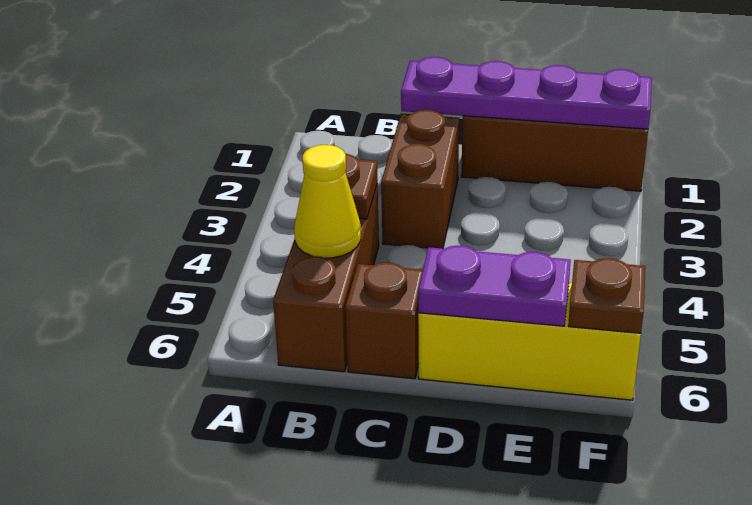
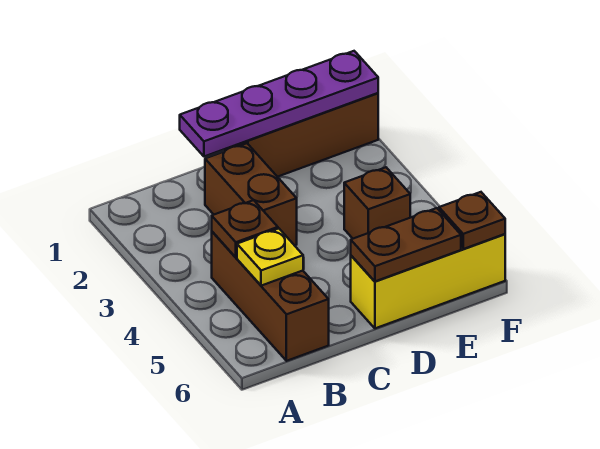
yellow 1x1 cone [294,145,361,258] -> yellow 1x1 plate [237,229,303,286]
brown 1x1 brick [345,262,423,379] -> brown 1x1 brick moved to [344,167,410,239]
purple 1x2 plate [418,246,571,326] -> brown 1x2 plate [351,208,461,281]

